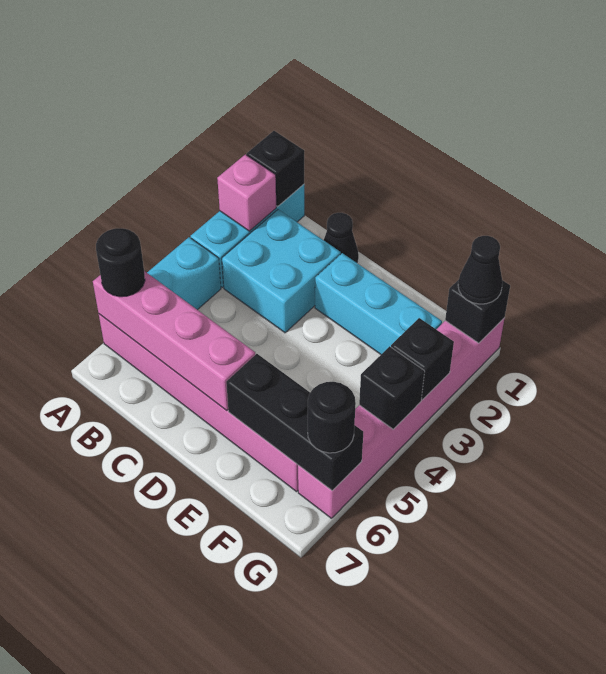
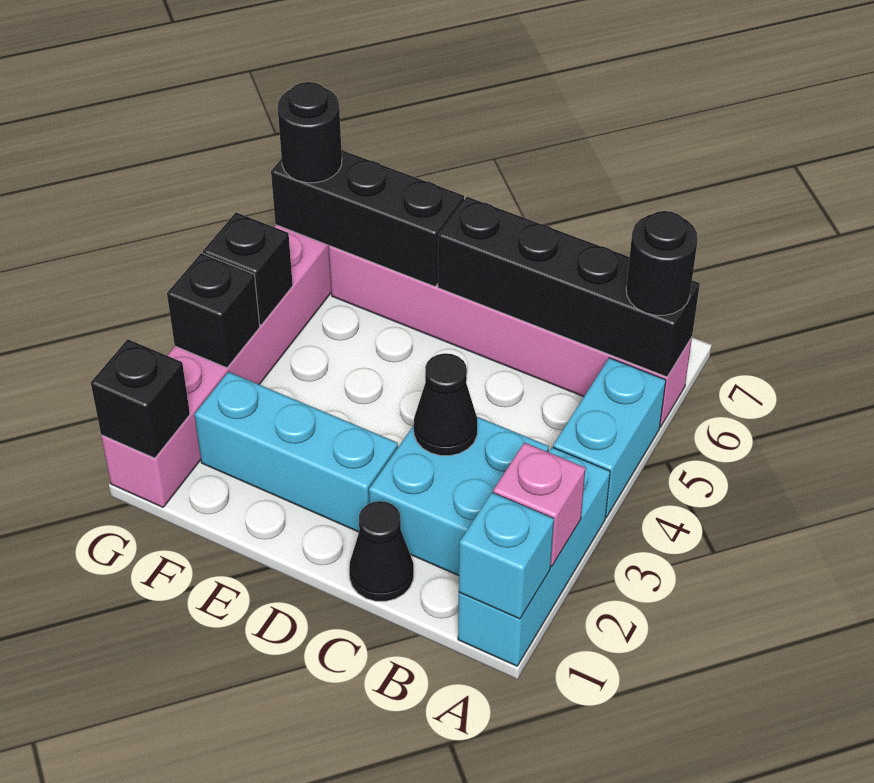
black 1x1 brick [247,131,304,206] -> cyan 1x1 brick [459,493,554,619]
pink 1x4 brick [93,271,255,411] -> black 1x4 brick [438,197,700,377]
black 1x1 cone [458,236,503,304] -> black 1x1 cone moved to [414,353,477,456]

